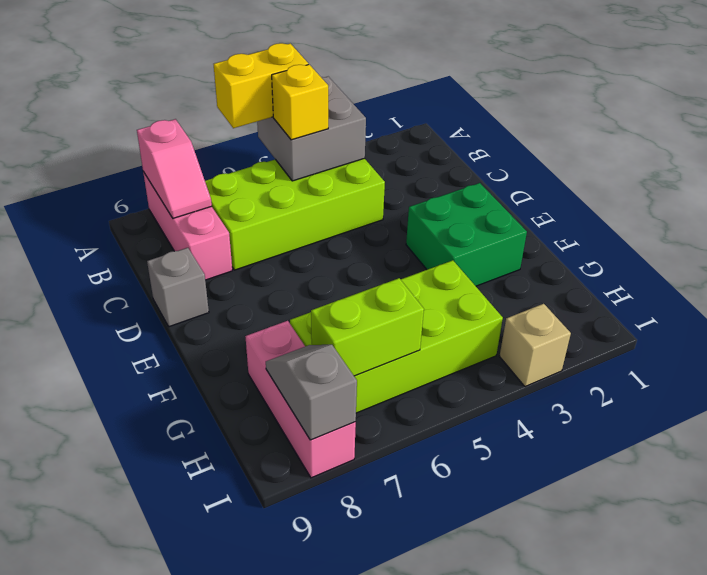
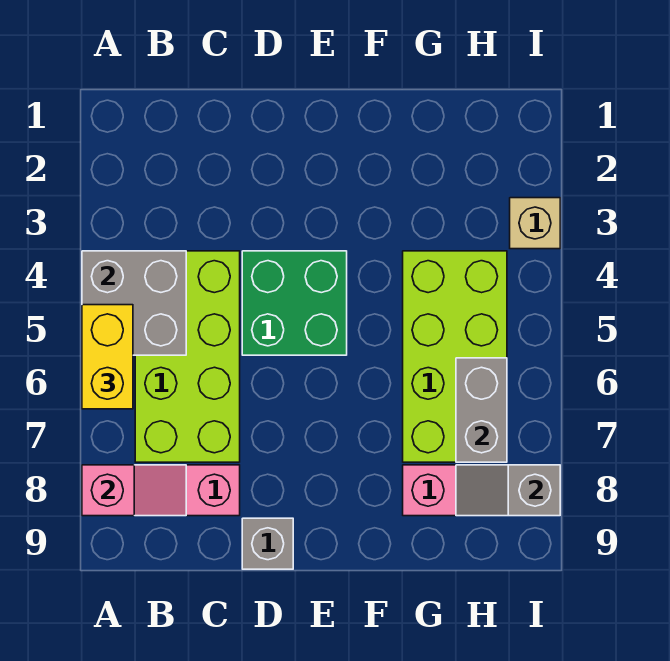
yellow 1x1 brick [272,65,328,140] -> none
green 2x2 brick [406,183,527,286] -> green 2x2 brick moved to [242,251,347,355]
lime 1x2 brick [311,278,424,376] -> grey 1x2 brick [456,358,507,462]

